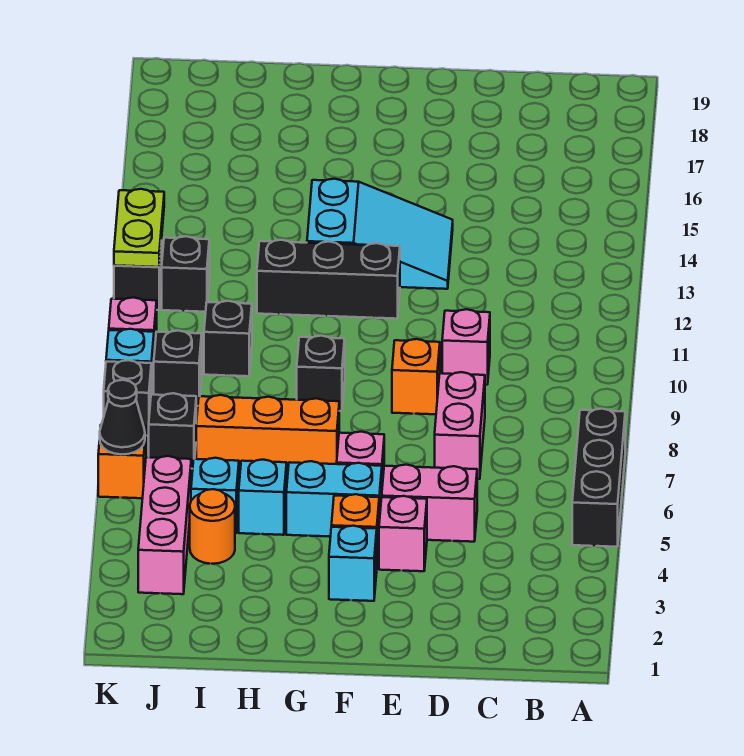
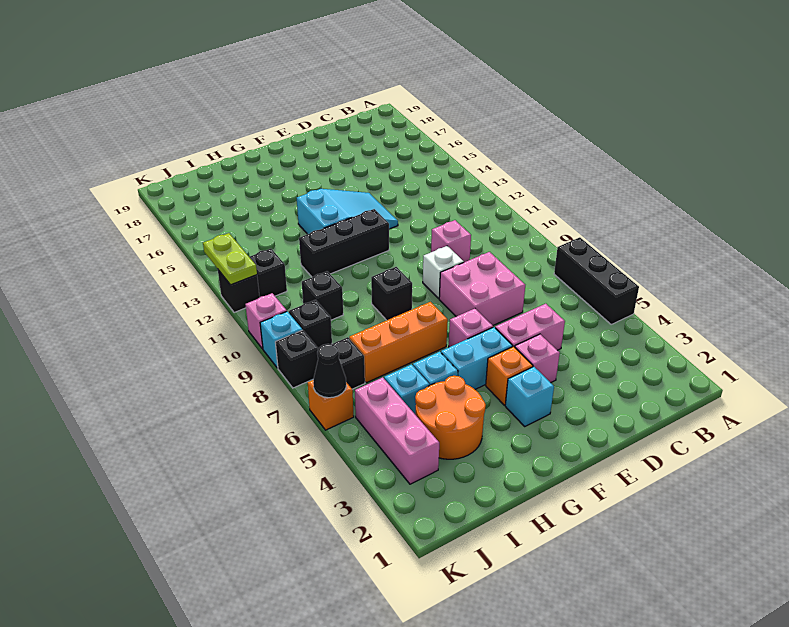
pink 1x2 brick [435,372,485,479] -> pink 2x2 brick [439,252,525,325]
orange 1x1 brick [392,339,440,414] -> white 1x1 brick [423,246,464,298]
orange 1x1 round brick [190,489,235,564] -> orange 2x2 round brick [415,376,486,459]

